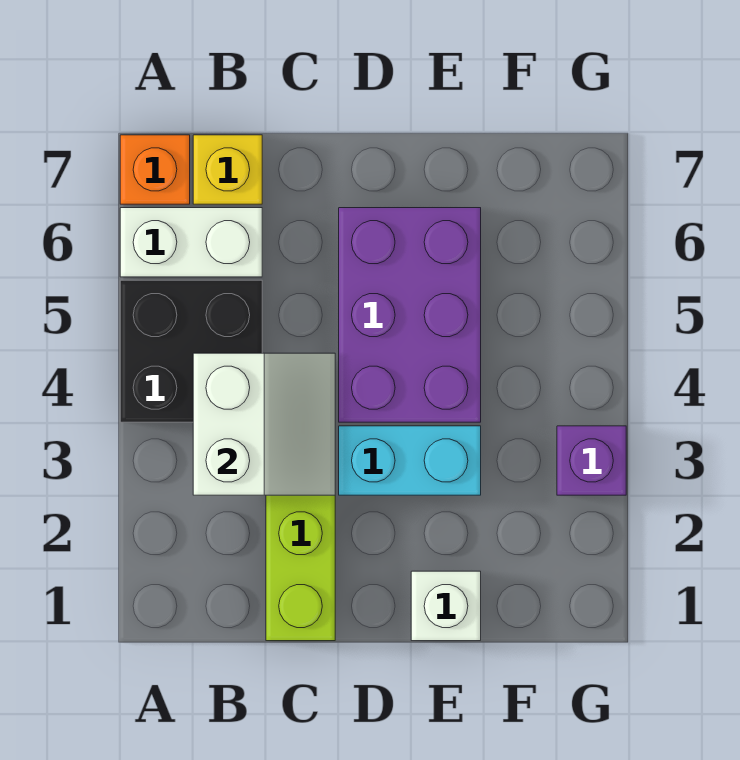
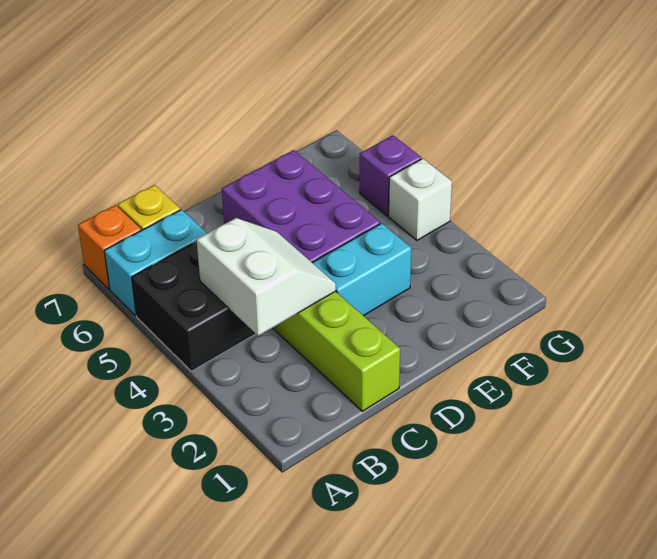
white 1x2 brick [120,208,262,277] -> cyan 1x2 brick [104,210,207,316]
white 1x1 brick [411,571,481,641] -> white 1x1 brick moved to [389,159,452,240]
purple 1x1 brick [557,426,626,495] -> purple 1x1 brick moved to [360,135,421,216]

